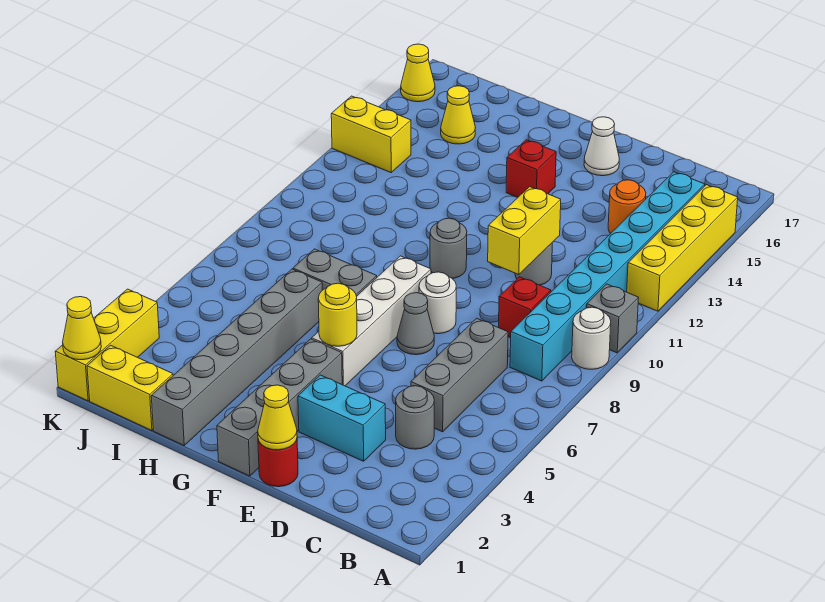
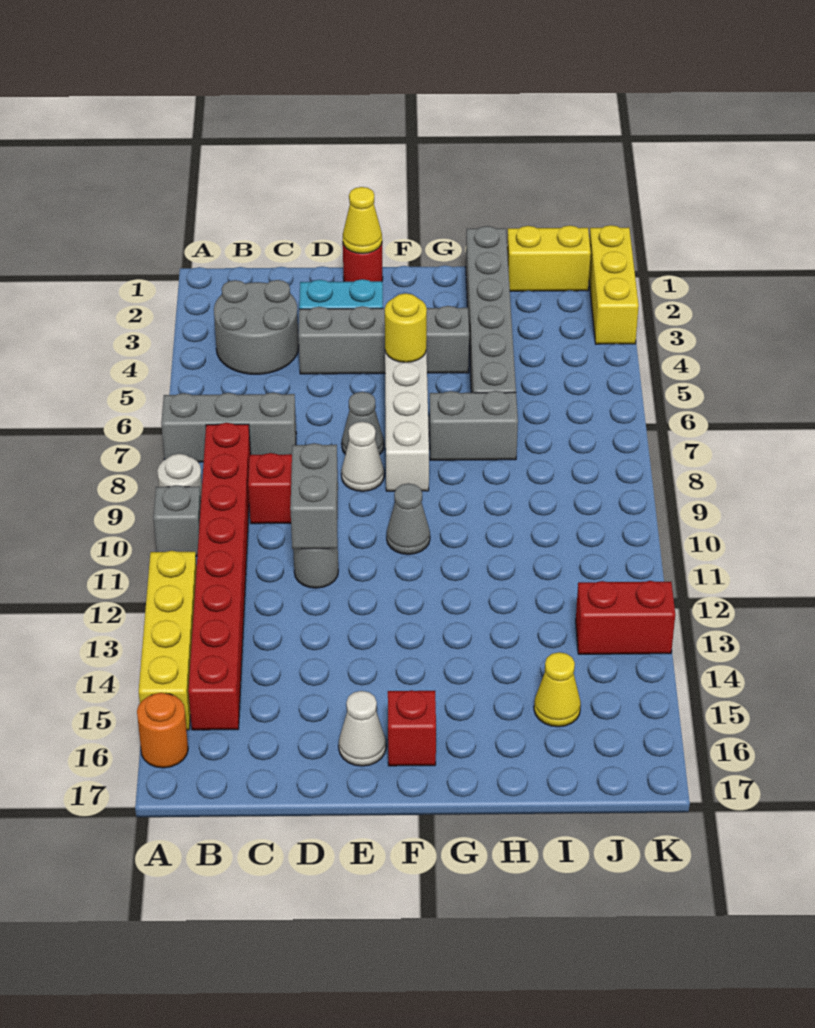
cyan 1x8 brick [510,172,705,381] -> red 1x8 brick [188,423,251,730]
grey 1x1 round brick [396,386,434,449] -> grey 2x2 round brick [214,280,299,374]
grey 1x3 brick [411,318,508,432] -> grey 1x3 brick turned to [161,392,296,462]
orange 1x1 round brick [608,180,646,234] -> orange 1x1 round brick moved to [137,693,188,768]
yellow 1x2 brick [488,187,561,275] -> grey 1x2 brick [290,443,338,549]
white 1x1 round brick [419,272,456,334] -> white 1x1 cone [341,422,384,491]
grey 1x4 brick [217,339,342,476] -> grey 1x4 brick turned to [298,306,469,374]
grey 1x1 round brick [430,218,467,279] -> grey 1x1 cone [387,483,430,554]
red 1x1 brick [506,140,556,197] -> red 1x1 brick moved to [388,690,436,766]
yellow 1x2 brick [331,96,411,173] -> red 1x2 brick [576,581,675,654]
yellow 1x1 cone [63,297,101,360] -> none
yellow 1x1 cone [401,44,435,102] -> none

